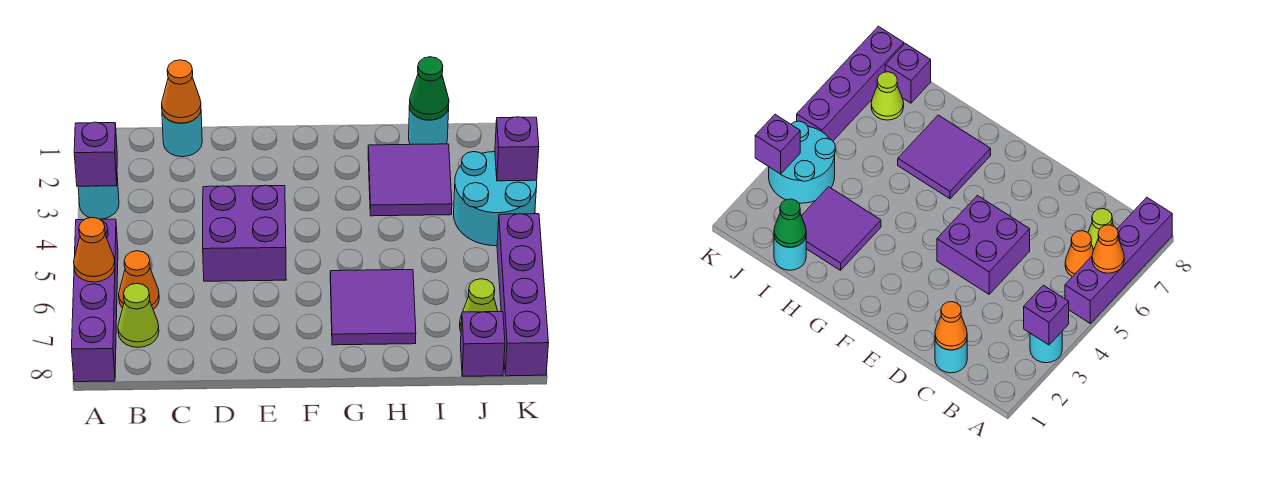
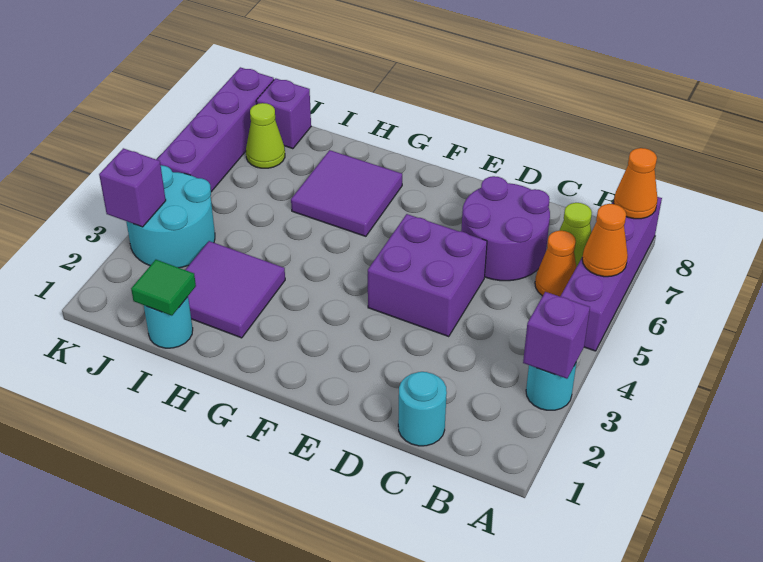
orange 1x1 cone [162,60,201,123] -> orange 1x1 cone moved to [614,148,658,219]
none -> purple 2x2 round brick [461,176,550,281]
green 1x1 cone [409,57,449,120] -> green 1x1 tile [131,260,196,316]

